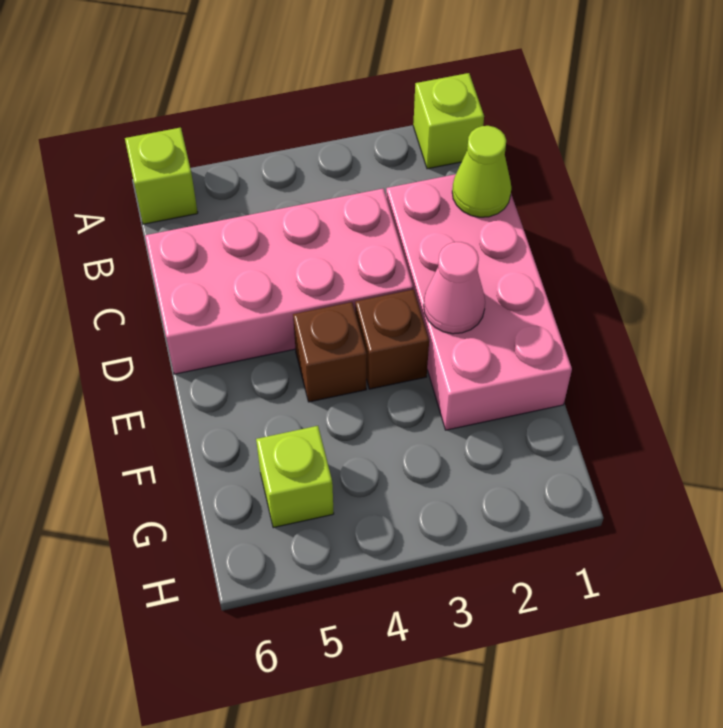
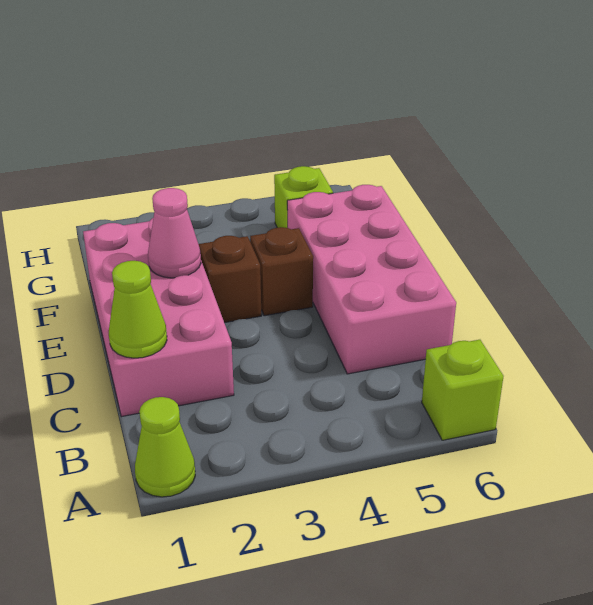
lime 1x1 brick [413,73,484,169] -> lime 1x1 cone [135,397,195,497]
pink 2x4 brick [145,189,413,374] -> pink 2x4 brick turned to [287,185,456,374]

